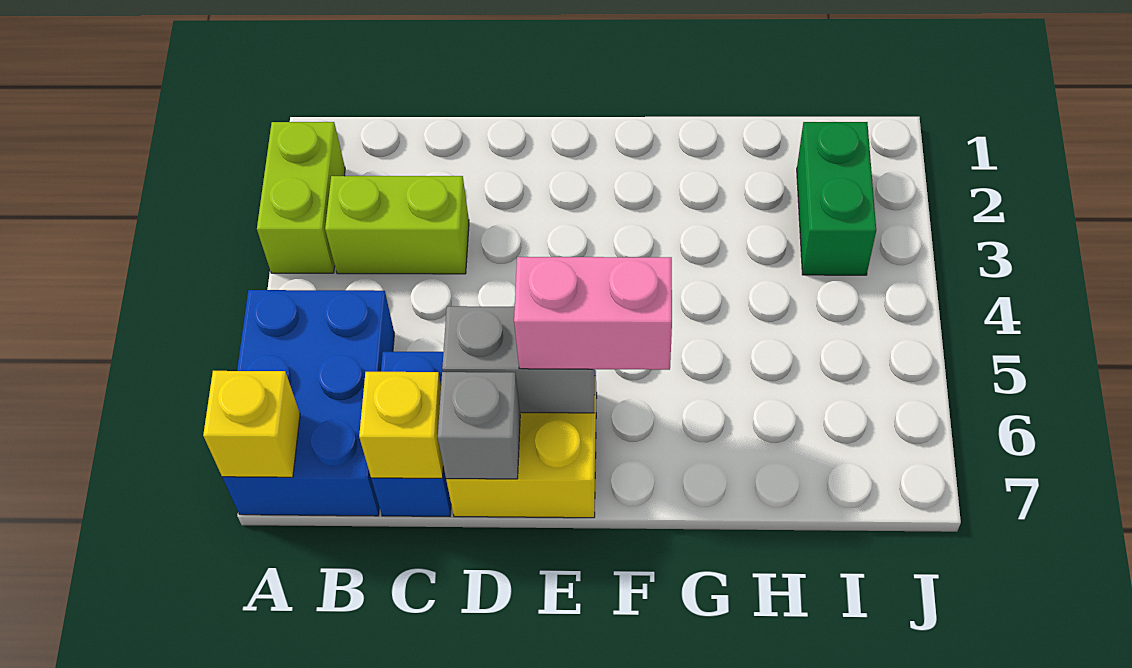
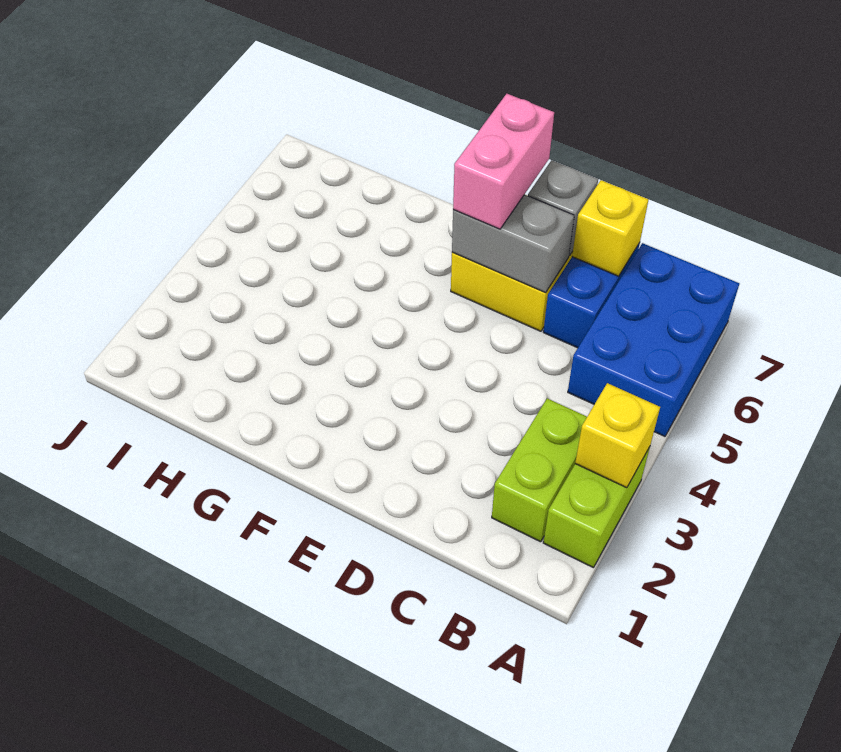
yellow 1x1 brick [203,371,300,477] -> yellow 1x1 brick moved to [575,383,660,488]
lime 1x2 brick [325,176,469,274] -> lime 1x2 brick turned to [492,398,587,542]
pink 1x2 brick [514,257,672,370] -> pink 1x2 brick turned to [453,94,554,229]
green 1x2 brick [797,122,876,275] -> none

